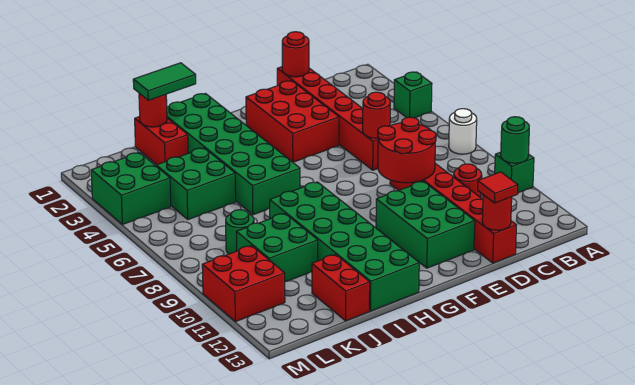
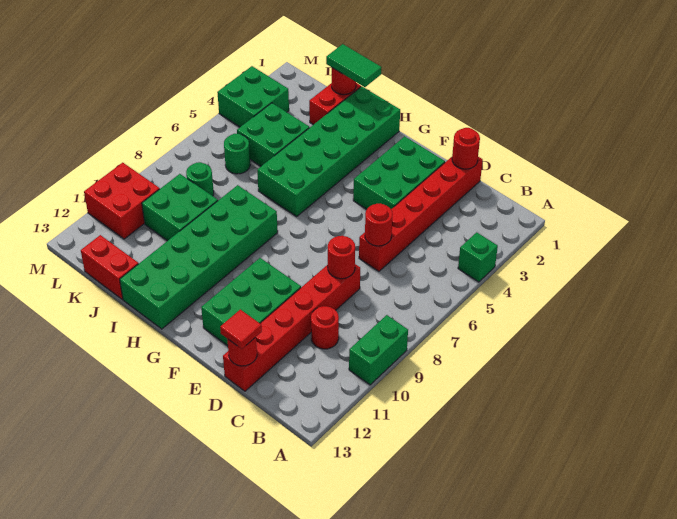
white 1x1 round brick [449,109,477,154] -> none
green 1x1 brick [495,152,534,193] -> green 1x2 brick [349,315,408,385]
green 1x1 round brick [501,117,529,163] -> green 1x1 round brick moved to [224,134,250,174]
red 2x2 round brick [378,117,436,183] -> red 1x1 round brick [328,236,355,279]
red 2x3 brick [246,81,339,162] -> green 2x3 brick [353,136,445,209]
red 1x2 brick [312,254,370,321] -> red 1x2 brick turned to [81,235,138,299]

